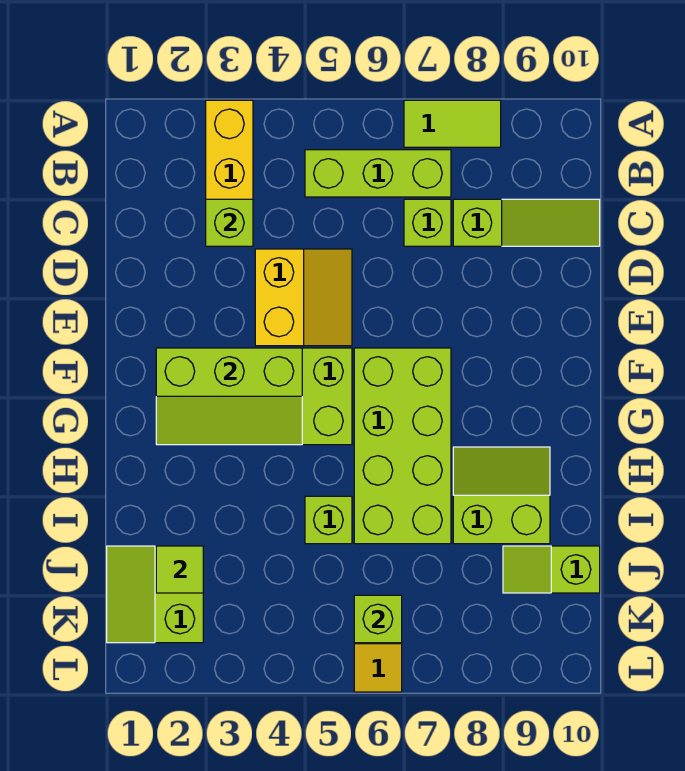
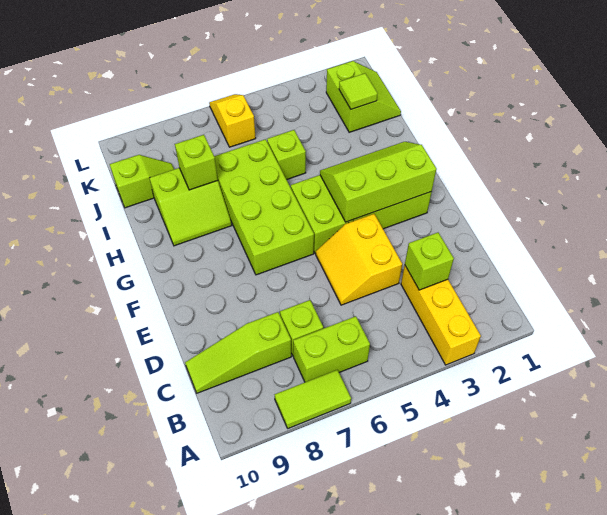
lime 1x3 brick [305,150,451,197] -> lime 1x2 brick [293,316,370,382]
lime 1x1 brick [354,595,402,643] -> lime 1x1 brick moved to [175,135,218,190]

